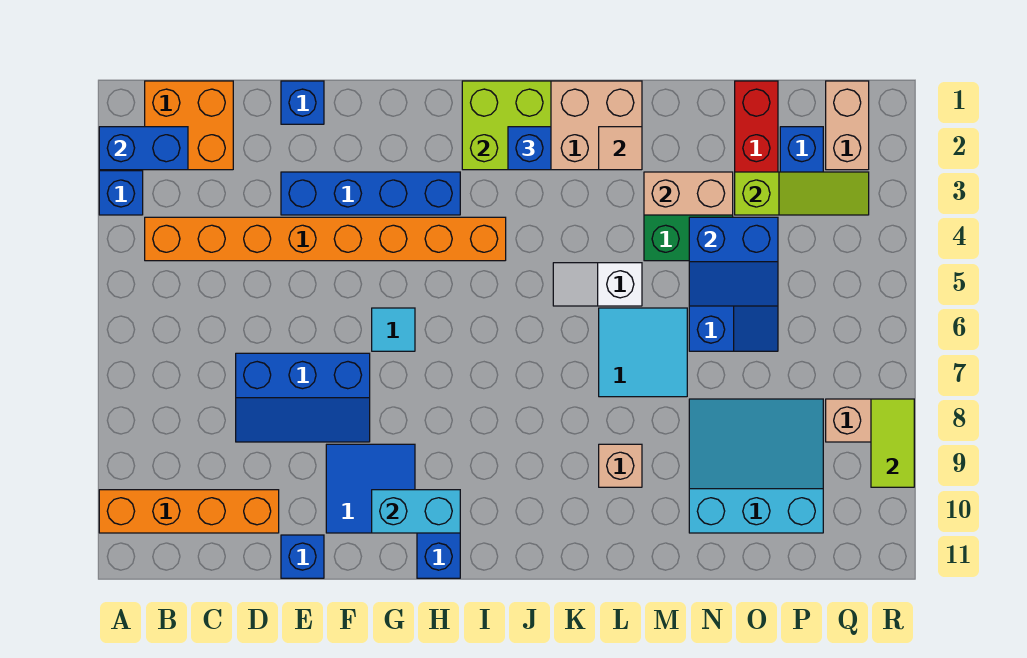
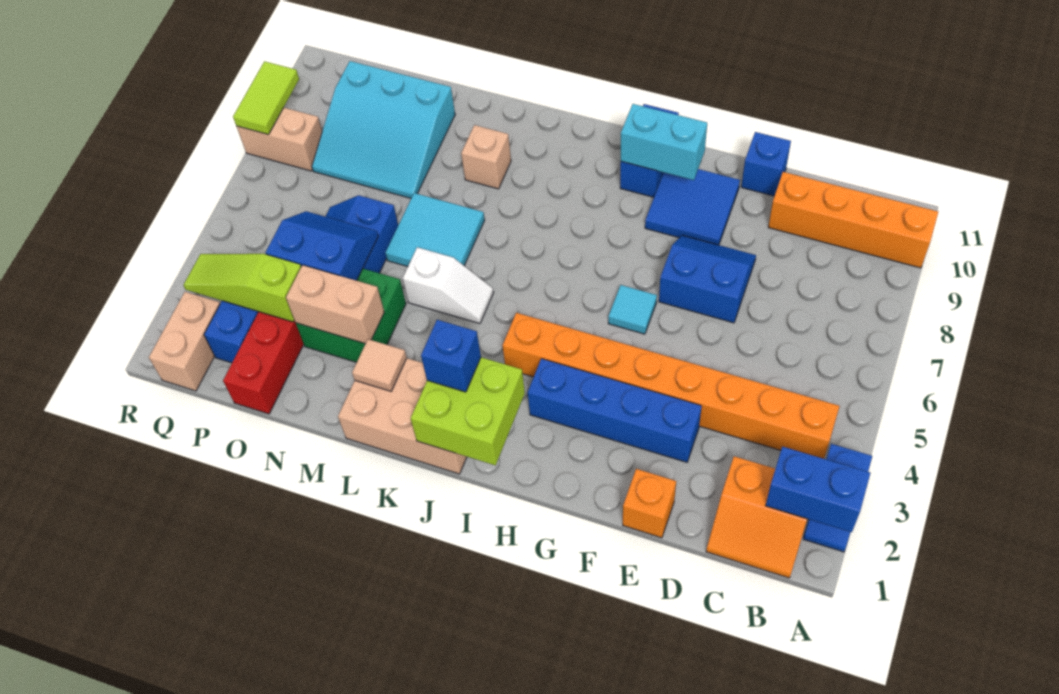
orange 2x2 brick [145,81,233,170] -> orange 2x2 slope [706,456,807,578]
blue 2x3 slope [236,353,370,442] -> blue 2x2 slope [659,235,756,323]
blue 1x1 brick [281,81,324,124] -> orange 1x1 brick [623,469,676,538]

